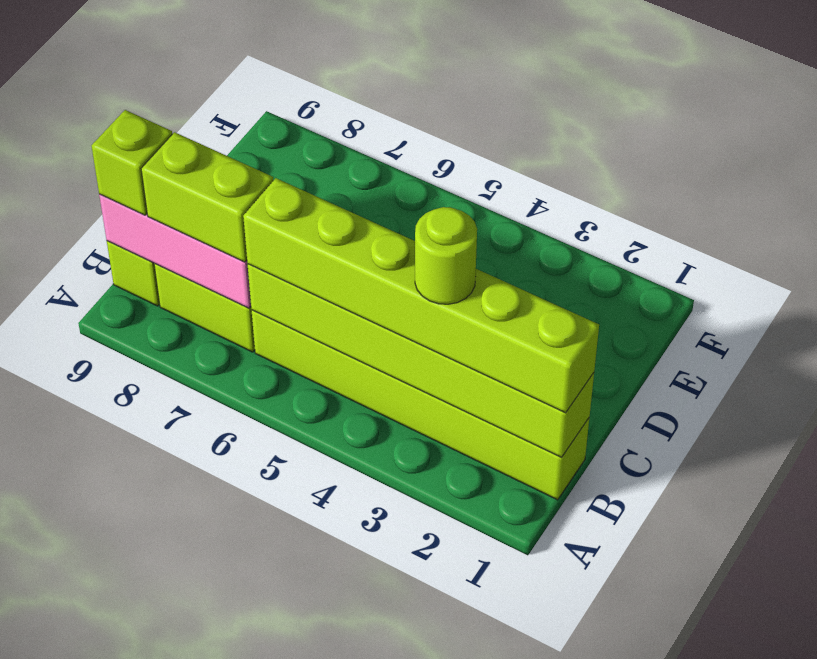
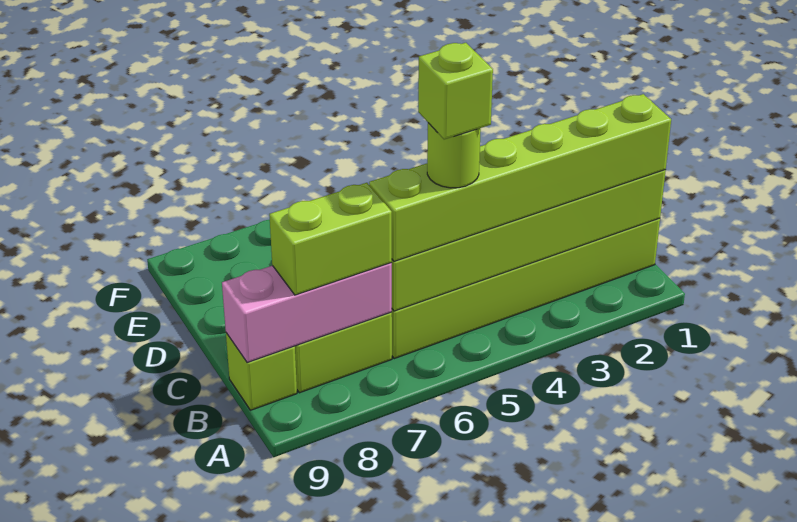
lime 1x1 round brick [415,207,477,304] -> lime 1x1 round brick moved to [427,123,481,188]
lime 1x1 brick [92,110,172,215] -> lime 1x1 brick moved to [418,43,493,139]

